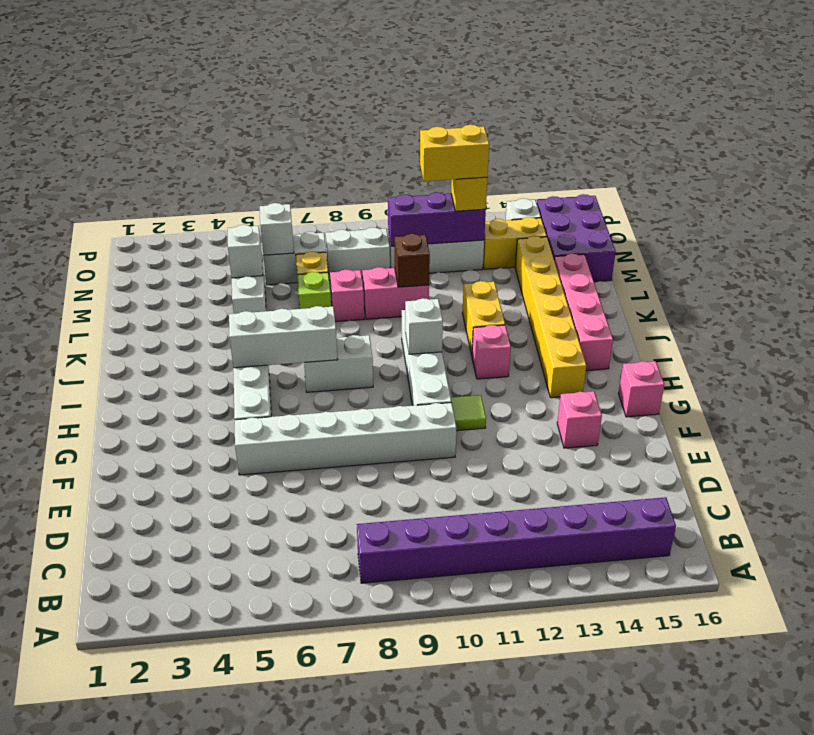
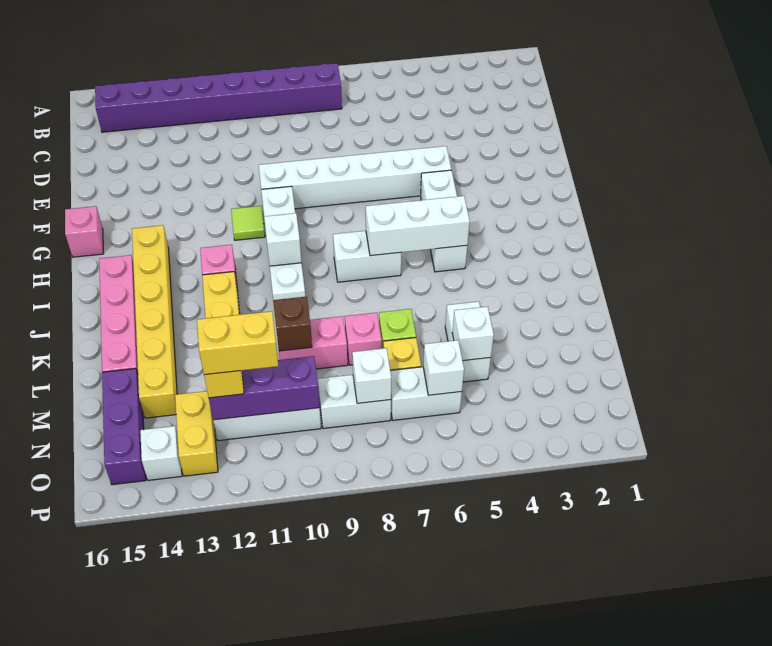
pink 1x1 brick [557,391,602,448] -> none
purple 2x3 brick [537,194,616,282] -> purple 1x3 brick [102,369,146,485]
none -> white 1x1 brick [352,348,391,403]
yellow 1x2 brick [483,217,547,269] -> yellow 1x2 brick turned to [175,391,218,476]

